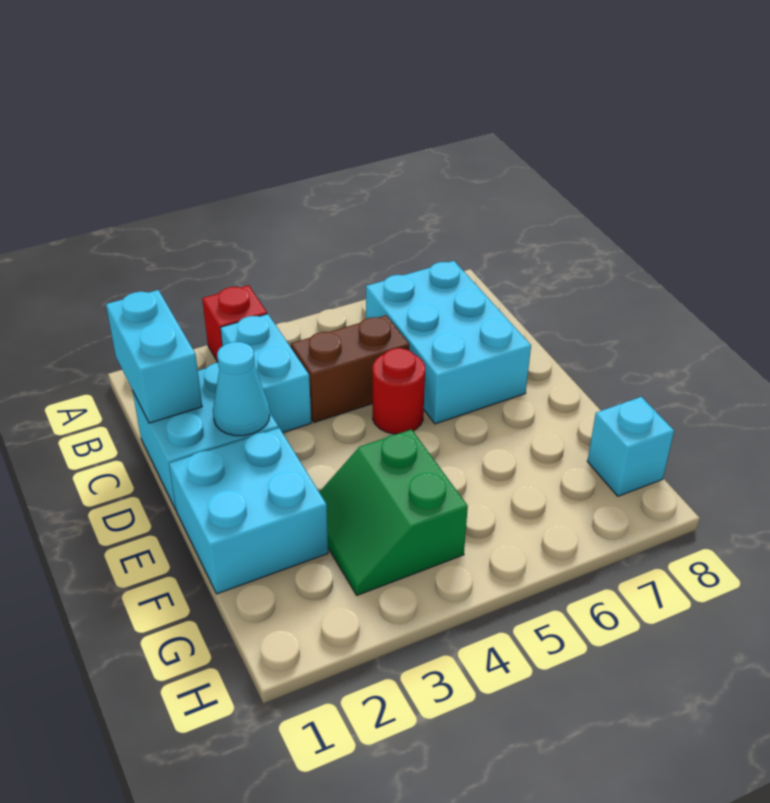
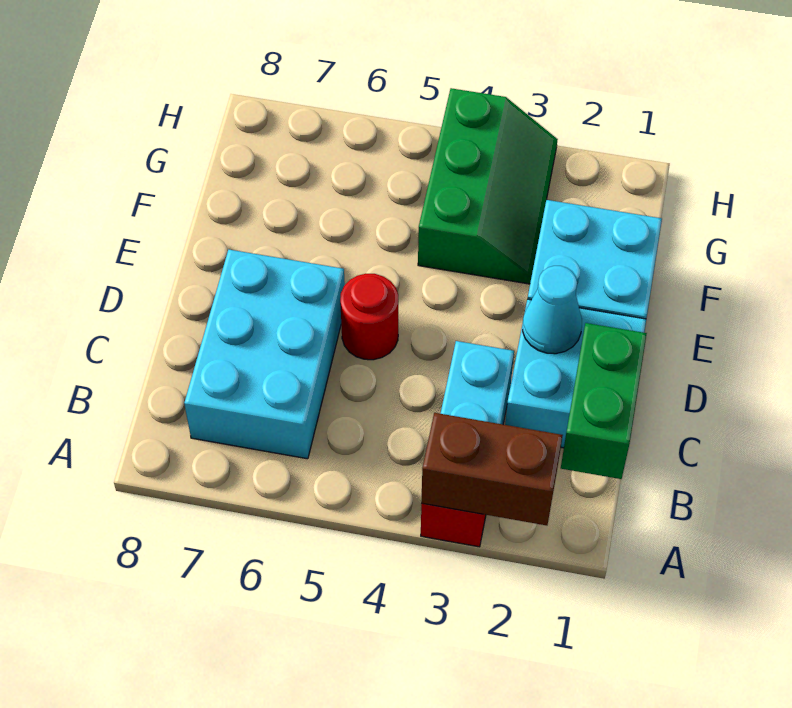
cyan 1x2 brick [106,290,202,423] -> green 1x2 brick [561,323,647,479]
brown 1x2 brick [291,315,409,422] -> brown 1x2 brick moved to [421,413,563,525]
green 2x2 slope [319,429,468,595] -> green 2x3 slope [418,88,558,284]
cyan 1x1 brick [587,397,674,496] -> none

